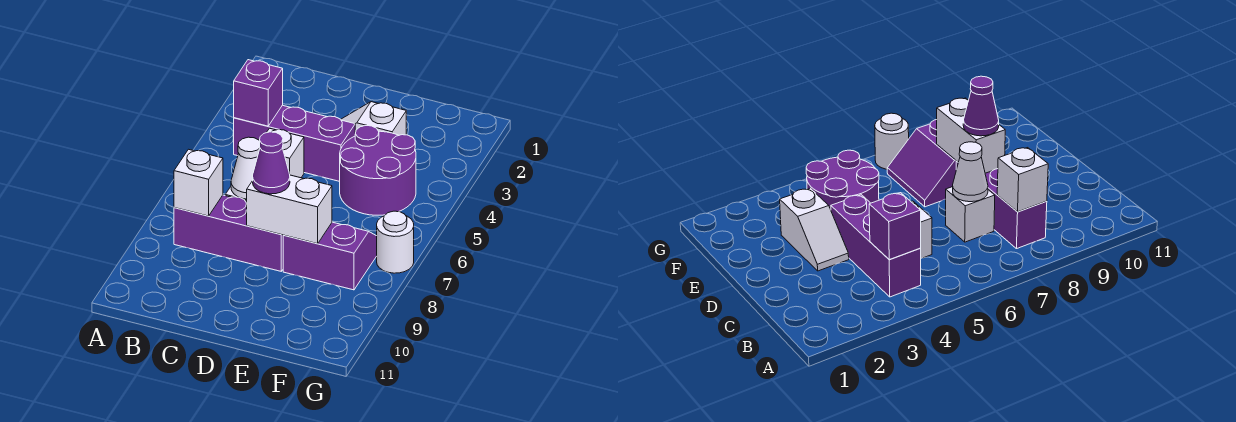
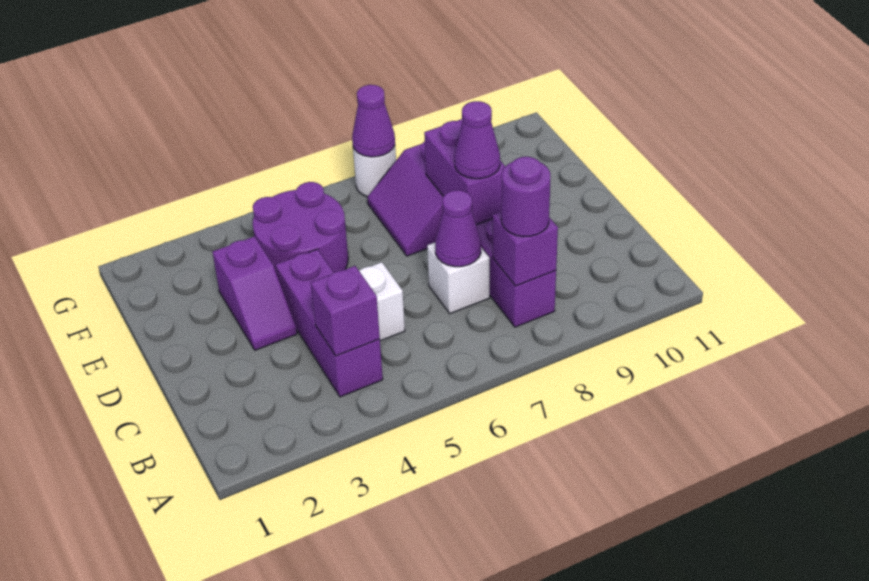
white 1x1 brick [174,149,223,216] -> purple 1x1 brick [493,212,558,286]
none -> purple 1x1 round brick [501,157,550,237]
white 1x1 cone [231,137,260,199] -> purple 1x1 cone [435,190,481,267]
white 1x2 slope [341,102,406,135] -> purple 1x2 slope [212,236,297,350]
white 1x2 brick [247,175,332,244] -> purple 1x2 brick [424,119,505,225]
none -> purple 1x1 cone [352,85,395,157]

